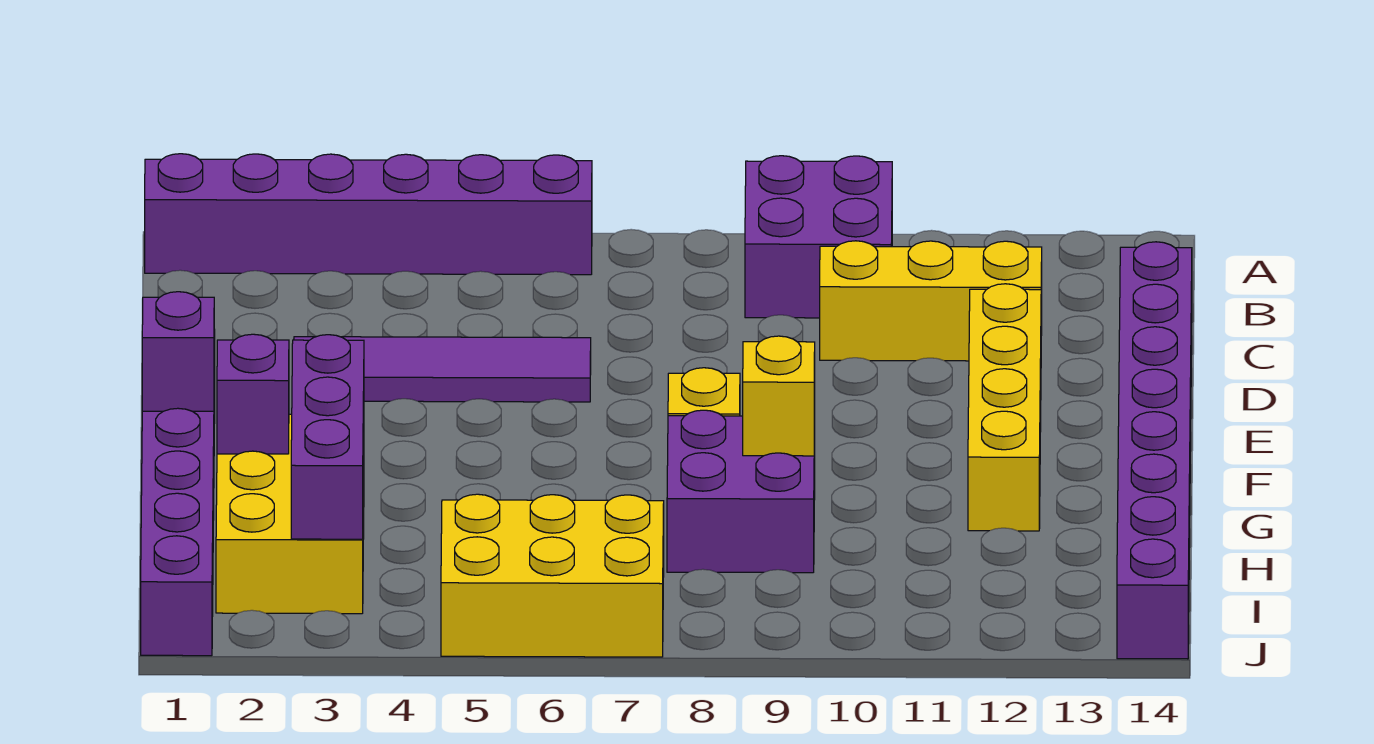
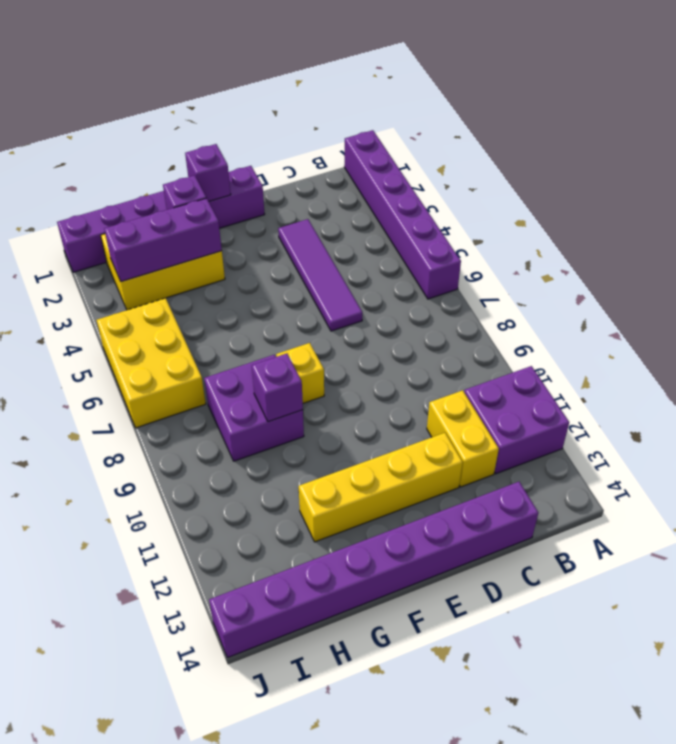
purple 2x2 brick [745,156,892,318] -> purple 2x2 brick moved to [464,366,569,474]
yellow 1x3 brick [820,241,1042,361] -> yellow 1x2 brick [427,390,499,487]
yellow 1x1 brick [743,336,815,456] -> purple 1x1 brick [252,354,303,422]

